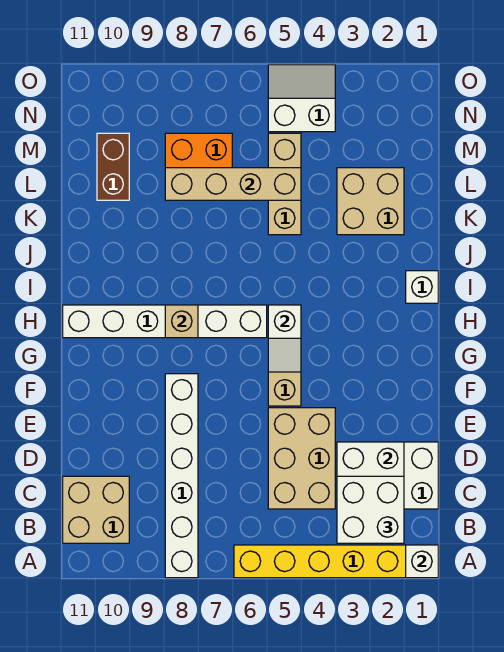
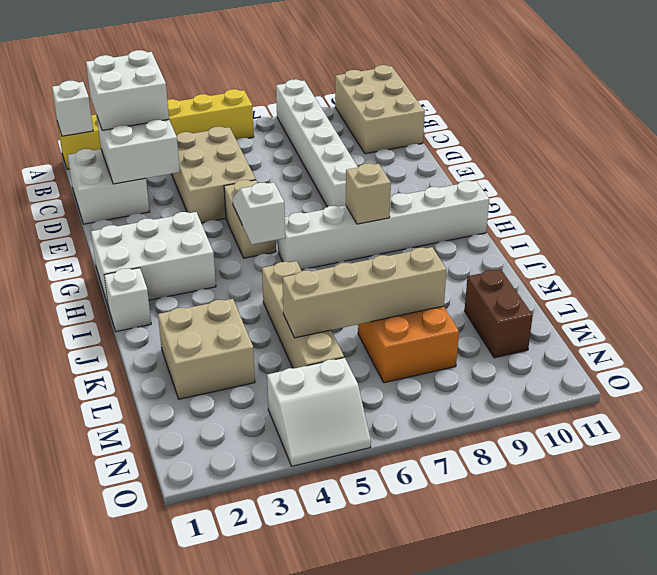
tan 2x2 brick [63,476,129,543] -> tan 2x3 brick [335,65,425,154]
none -> white 2x3 brick [91,212,216,308]
tan 1x3 brick [268,133,301,235] -> tan 1x4 brick [262,261,344,368]

